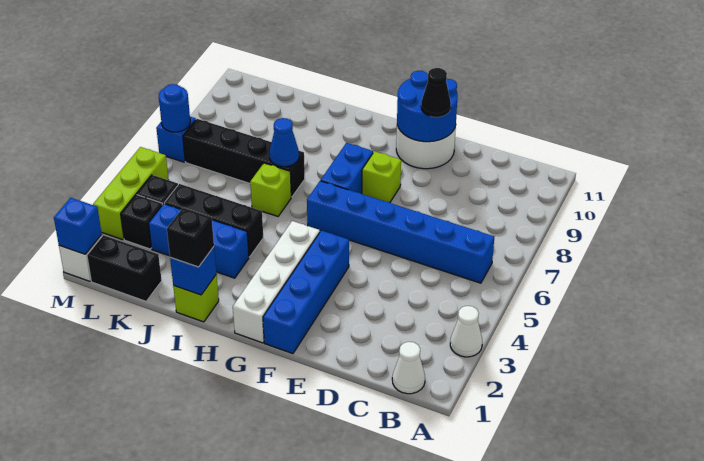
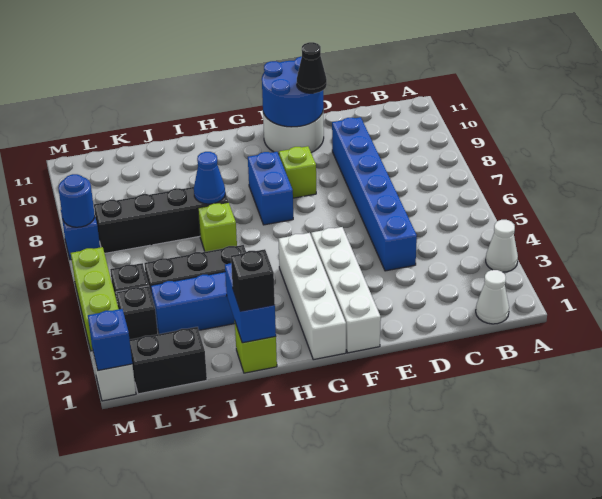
blue 1x6 brick [307,181,494,283] -> blue 1x6 brick turned to [332,117,417,271]
blue 1x4 brick [263,230,349,354] -> white 1x4 brick [311,227,381,353]
blue 1x1 brick [170,247,216,295] -> blue 1x2 brick [225,263,276,343]

